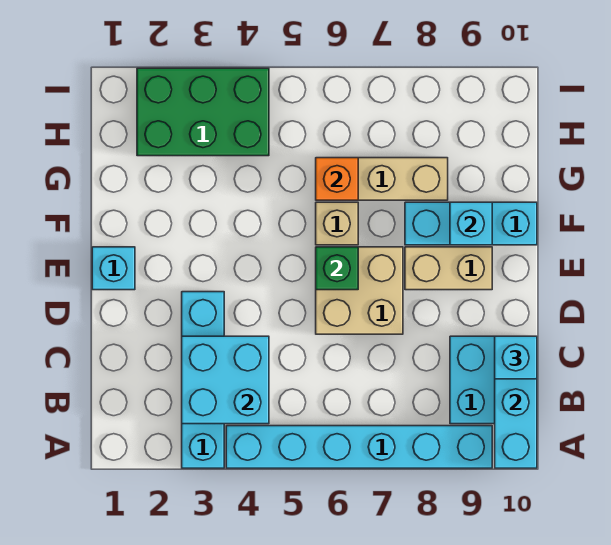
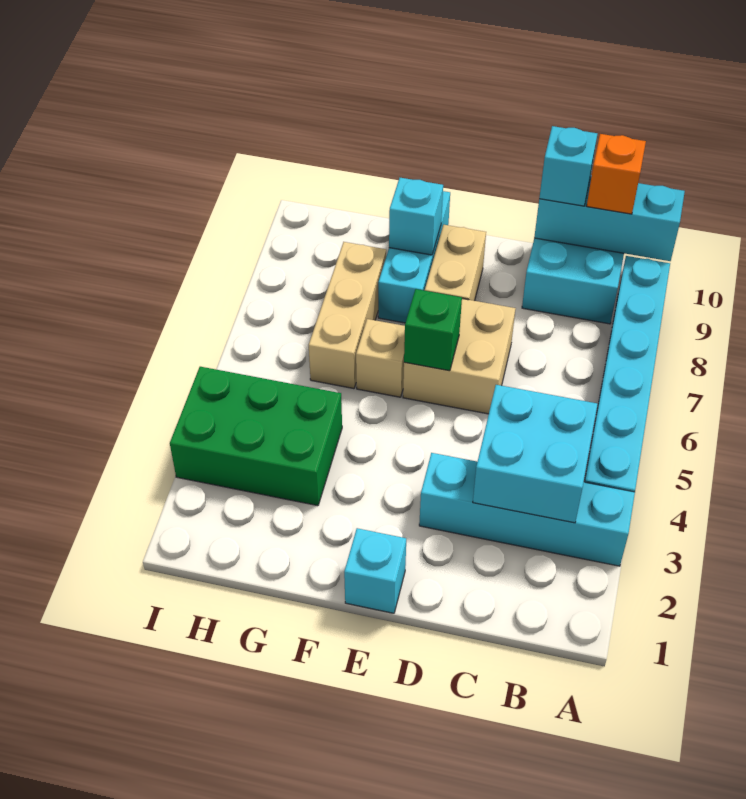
orange 1x1 brick [316,158,358,200] -> orange 1x1 brick moved to [587,134,646,214]
green 2x3 brick [137,68,269,156] -> green 2x3 brick turned to [170,367,342,506]

